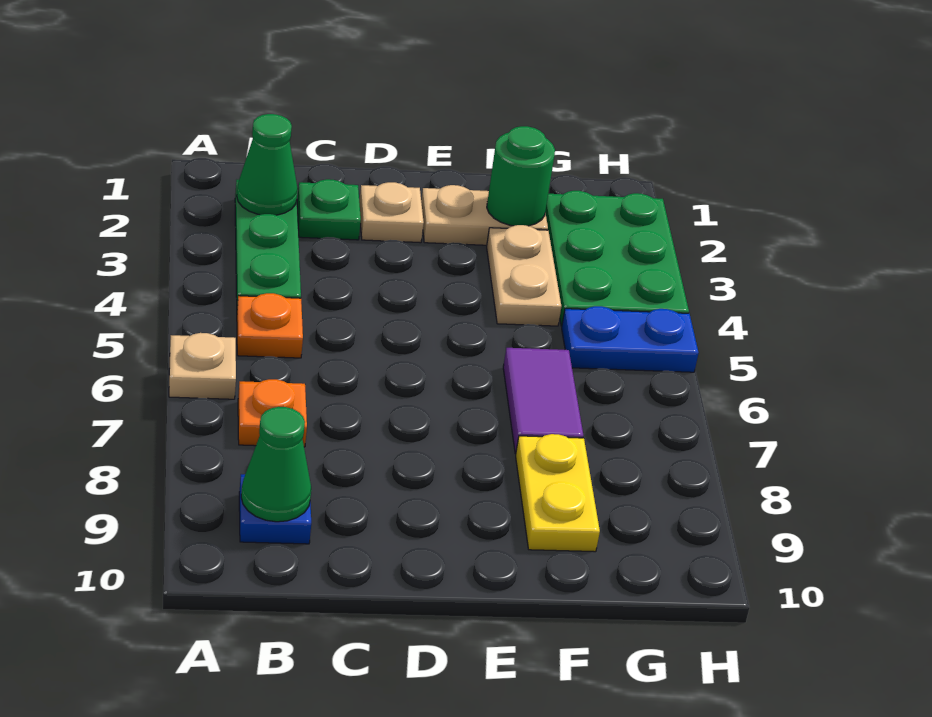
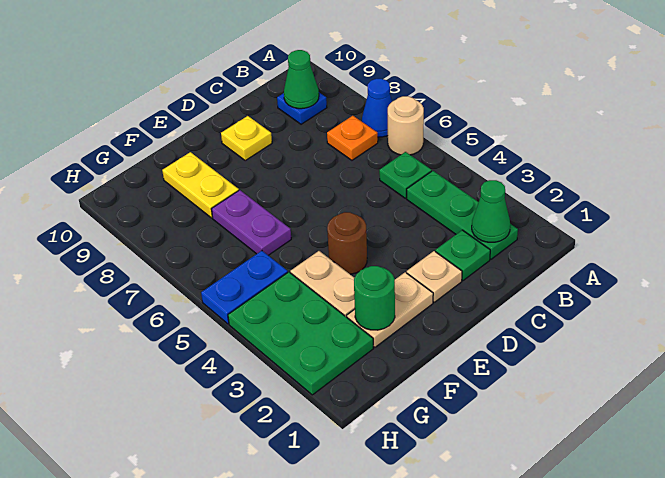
tan 1x1 plate [169,333,236,399] -> tan 1x1 round brick [388,96,424,155]
none -> blue 1x1 cone [362,79,392,137]
orange 1x1 plate [237,293,303,358] -> green 1x1 plate [379,152,432,198]
none -> yellow 1x1 plate [221,116,272,160]
none -> brown 1x1 round brick [327,212,367,274]
purple 1x2 tile [503,348,583,454] -> purple 1x2 plate [212,190,291,255]

